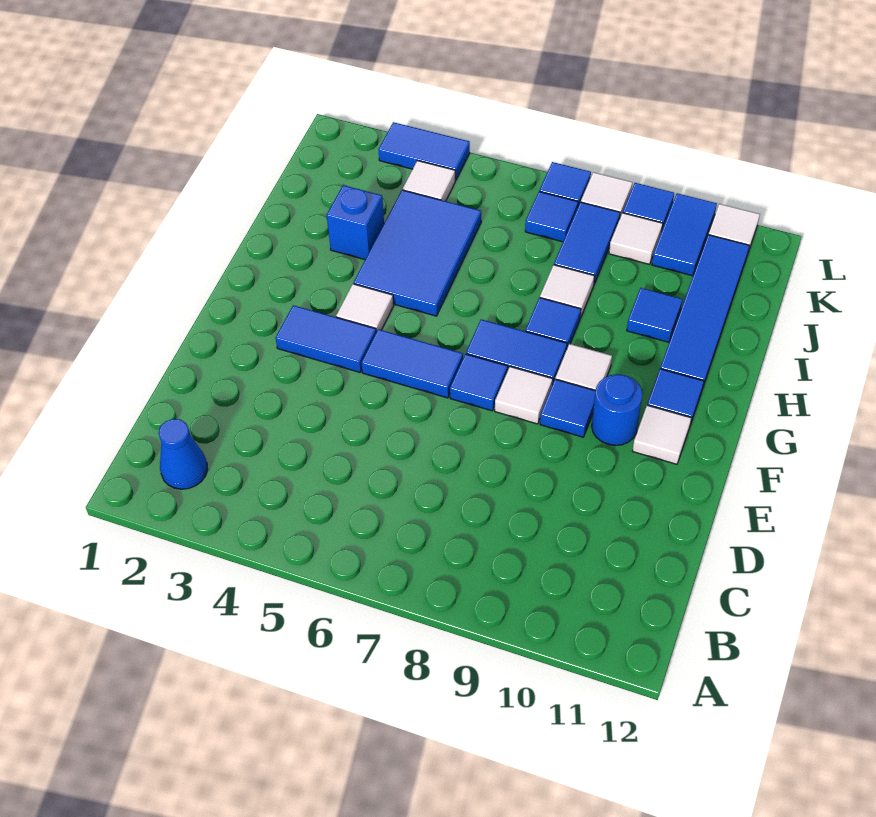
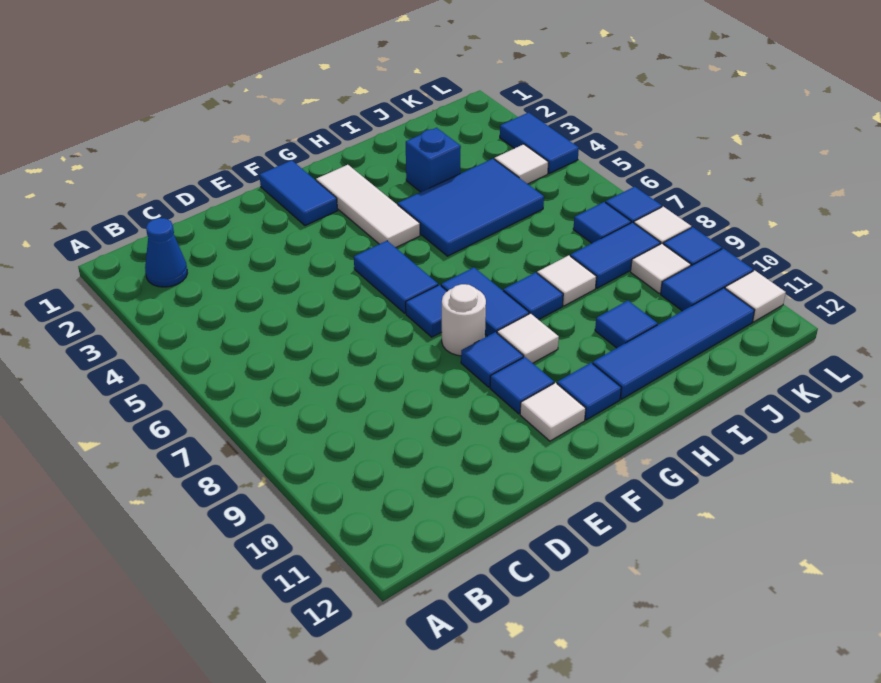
blue 1x2 tile [276,305,376,372] -> blue 1x2 tile moved to [260,160,337,226]
white 1x1 tile [495,367,553,424] -> white 1x1 round brick [442,284,486,356]
blue 1x1 round brick [592,374,643,446] -> blue 1x1 tile [490,357,554,414]
white 1x1 tile [336,284,394,332] -> white 1x3 tile [316,165,420,248]

